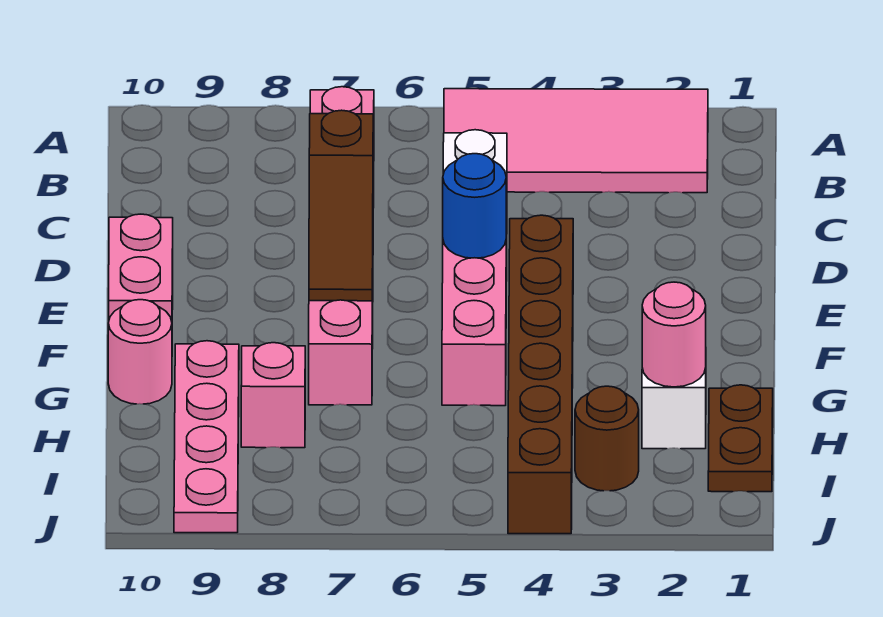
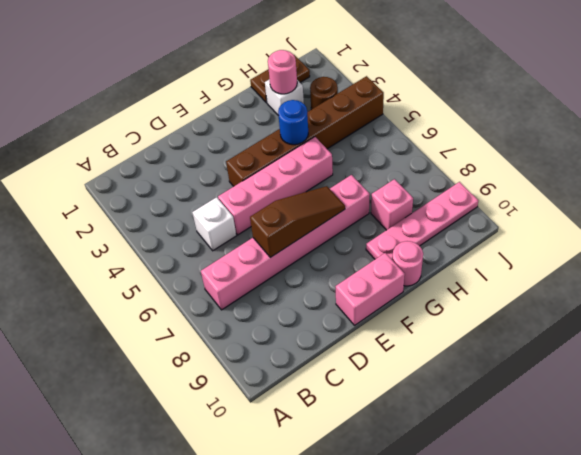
pink 2x4 tile [444,89,708,193] -> none
blue 1x1 round brick [443,154,506,258] -> blue 1x1 round brick moved to [278,100,308,145]

